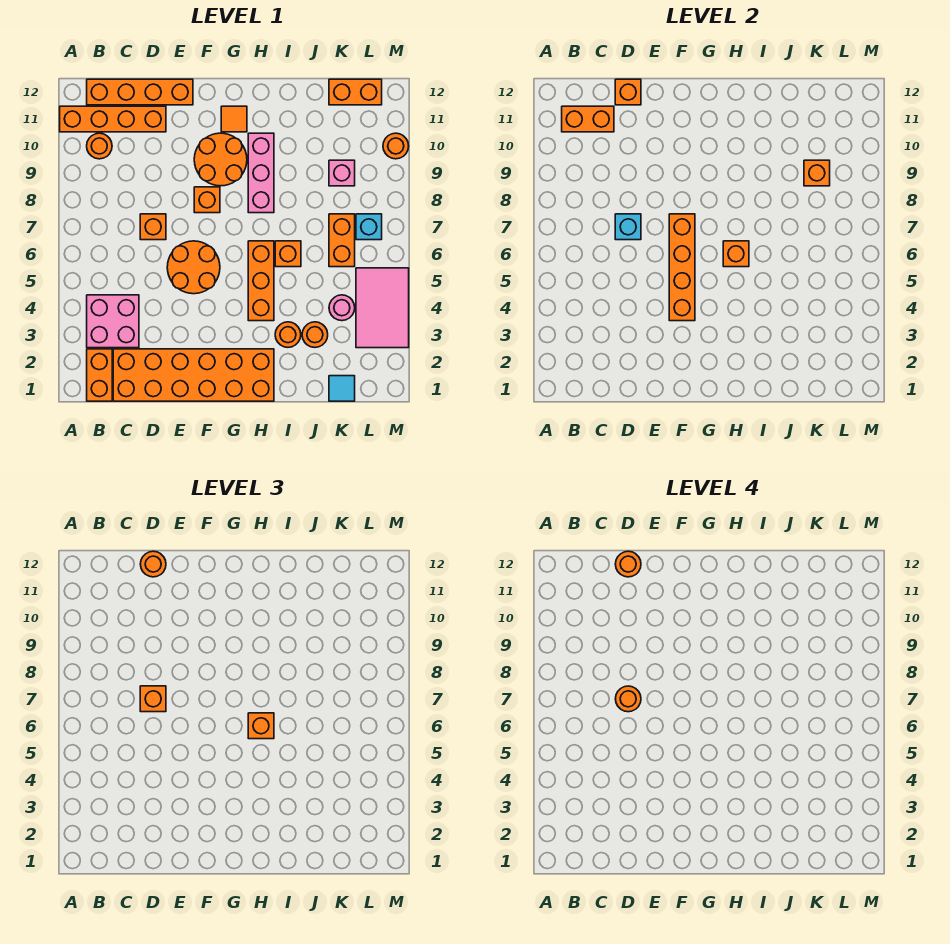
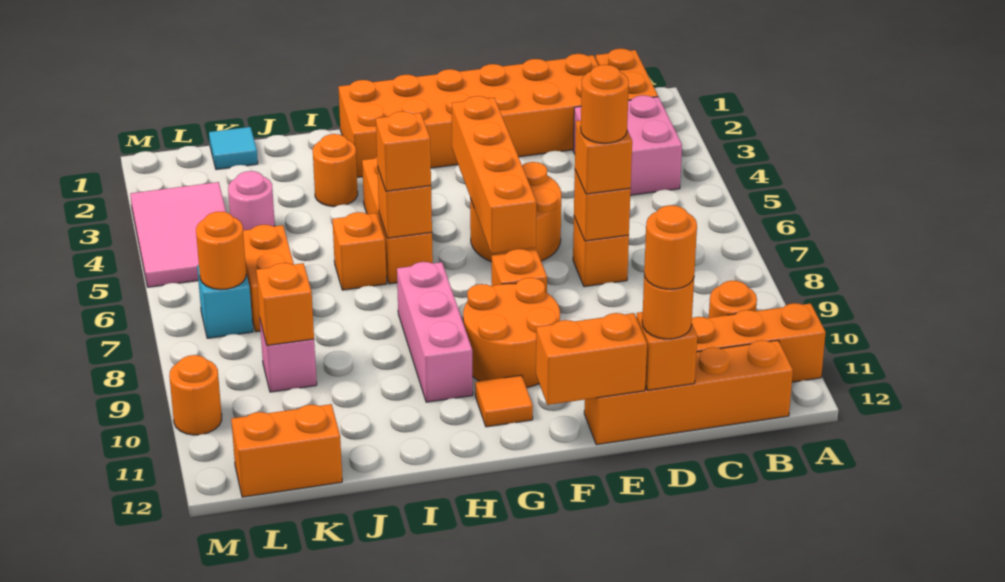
orange 1x2 brick [562,106,614,132] -> orange 1x2 brick moved to [536,313,647,405]
cyan 1x1 brick [615,214,641,240] -> orange 1x1 brick [574,170,631,241]
orange 1x1 round brick [302,322,328,347] -> orange 1x1 round brick moved to [196,212,246,289]

